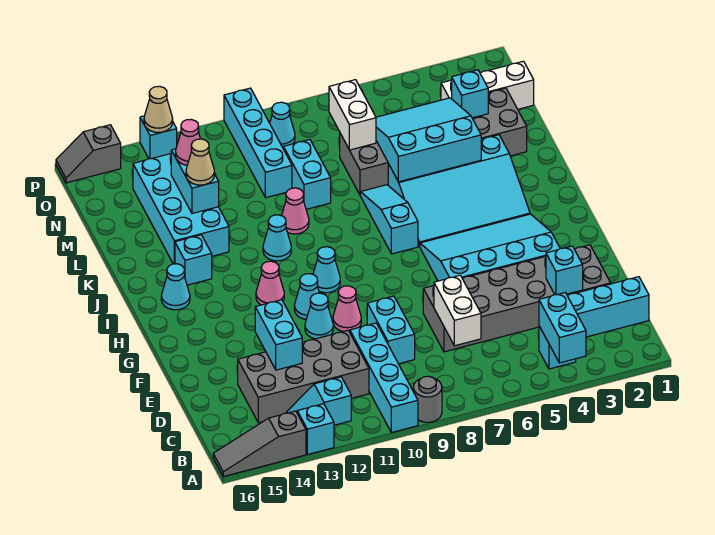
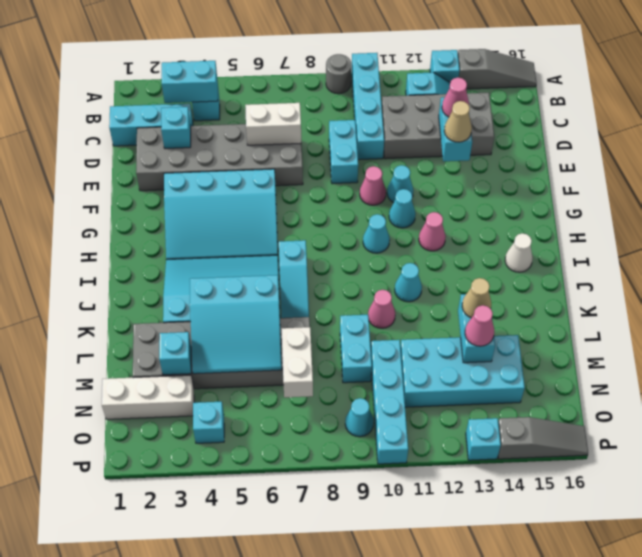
cyan 1x2 brick [539,293,586,363] -> cyan 1x2 brick turned to [162,61,218,103]
white 1x2 brick [434,275,481,346] -> white 1x2 brick turned to [245,103,301,145]
none -> pink 1x1 cone [442,78,469,117]
cyan 1x1 cone [161,264,190,310] -> white 1x1 cone [505,233,533,272]
cyan 1x1 brick [175,235,212,285] -> cyan 1x1 brick moved to [193,402,224,443]
cyan 2x4 brick [133,154,229,264] -> cyan 2x4 brick turned to [400,335,525,407]
tan 1x1 cone [144,86,173,132] -> tan 1x1 cone moved to [444,101,472,142]
grey 1x2 slope [56,125,121,183] -> grey 1x3 slope [498,417,588,459]

